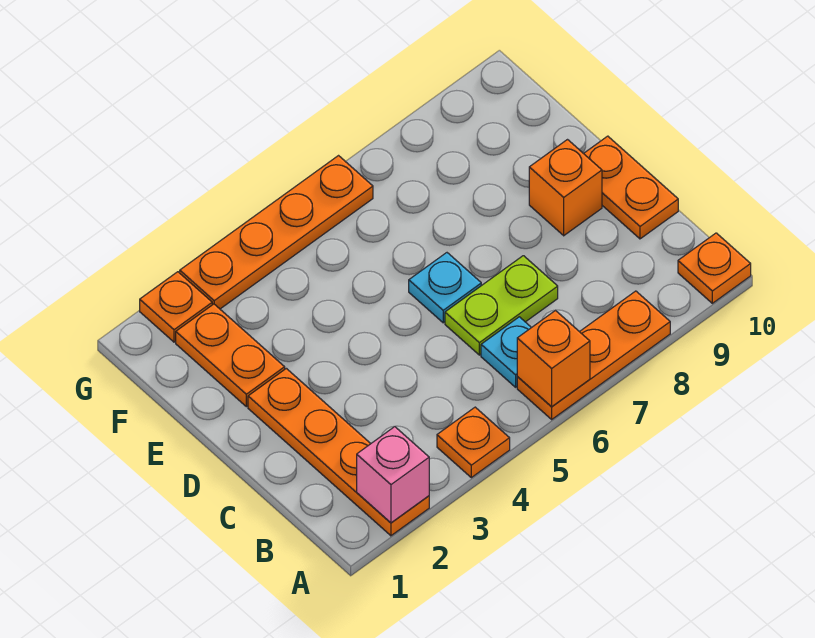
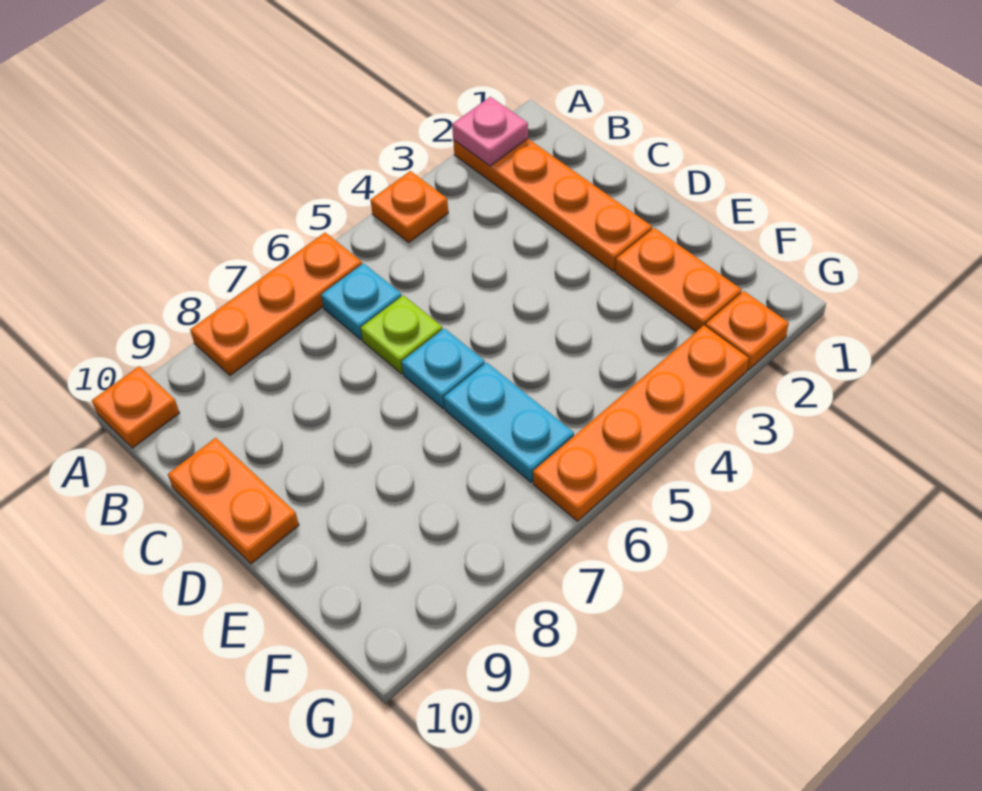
pink 1x1 brick [357,427,429,523] -> pink 1x1 plate [452,97,528,166]
orange 1x1 brick [517,310,590,406] -> none
lime 1x2 plate [445,256,558,355] -> lime 1x1 plate [361,295,443,374]
orange 1x1 brick [529,140,602,236] -> none
none -> cyan 1x2 plate [444,363,574,482]

